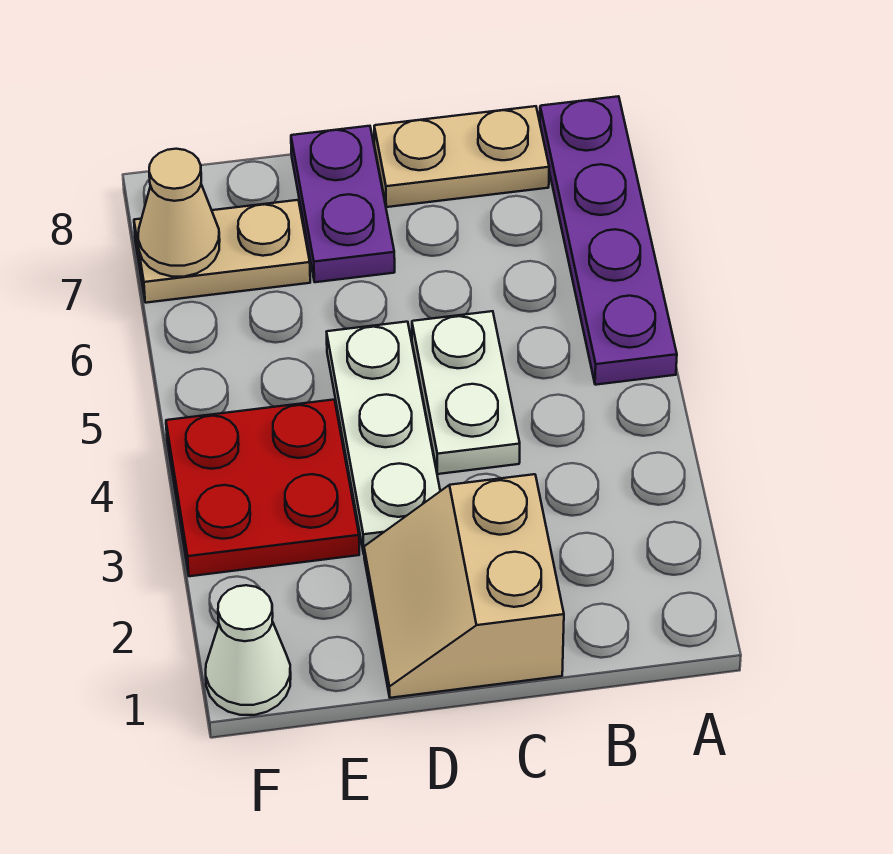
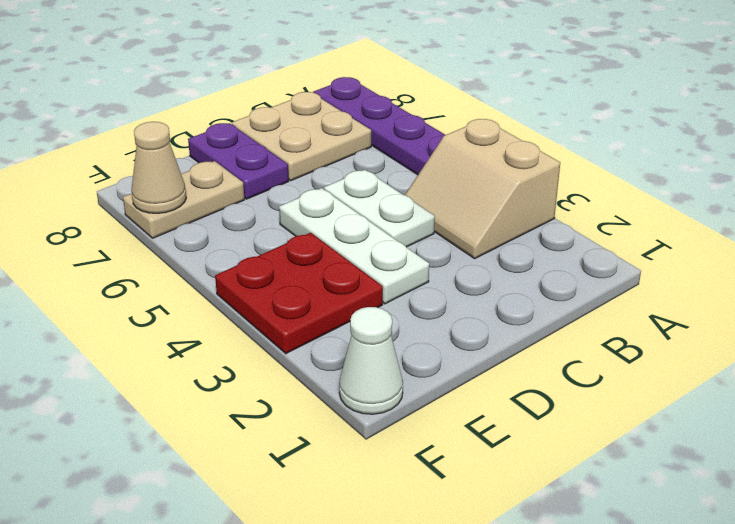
tan 1x2 plate [374,106,549,207] -> tan 2x2 plate [232,92,371,181]
tan 2x2 slope [364,474,564,698] -> tan 2x2 slope moved to [405,119,560,259]

